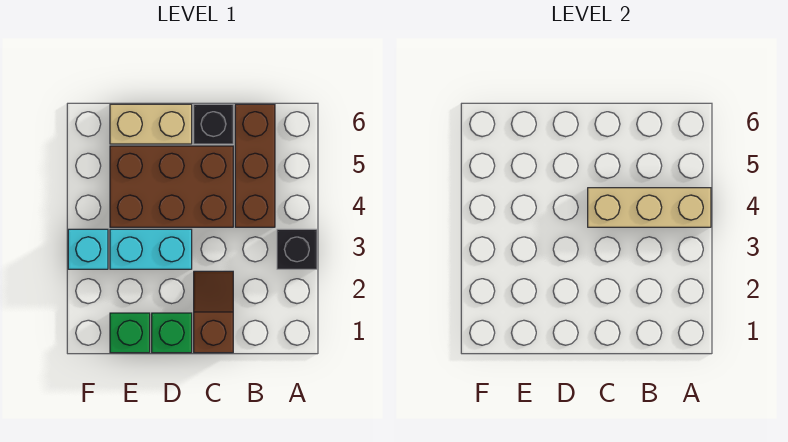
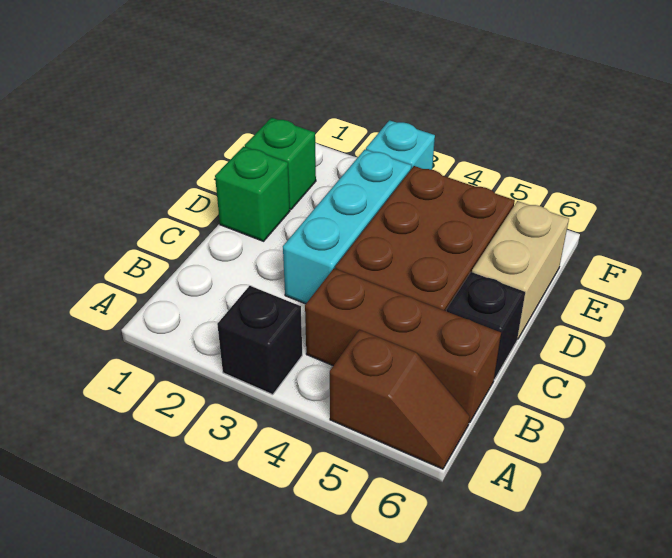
tan 1x3 brick [588,188,711,227] -> none
brown 1x2 slope [194,271,233,353] -> brown 1x2 slope moved to [330,330,470,469]
cyan 1x2 brick [110,229,192,269] -> cyan 1x3 brick [283,149,411,304]

